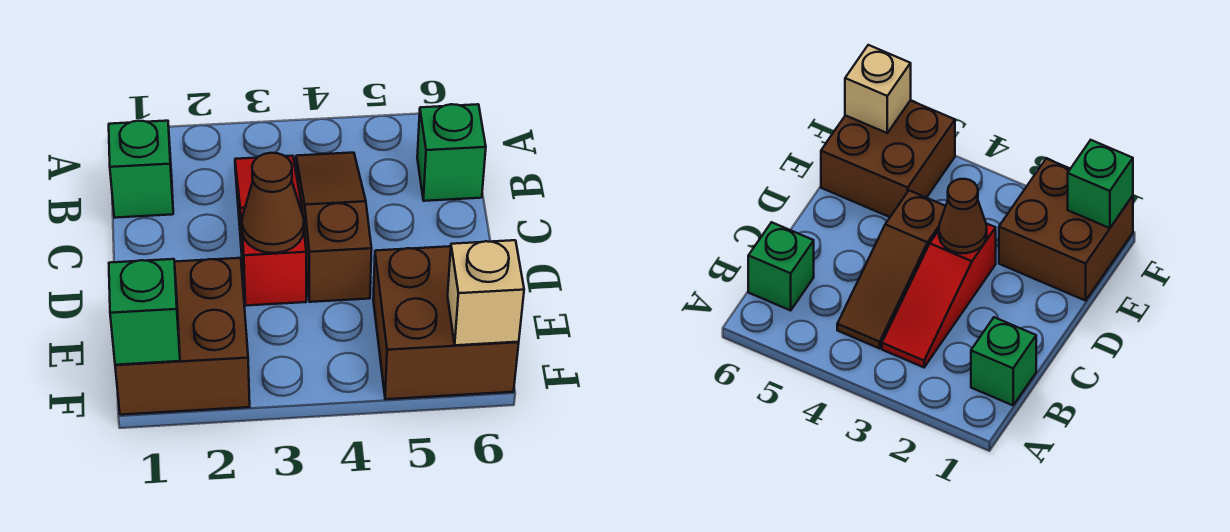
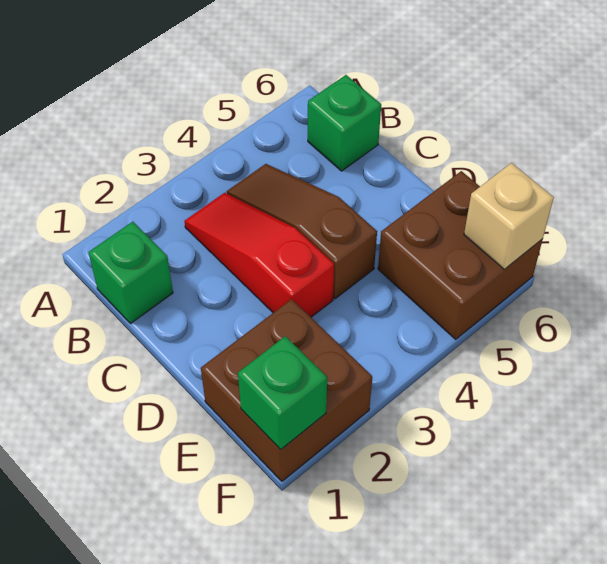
brown 1x1 cone [242,153,304,253] -> none

